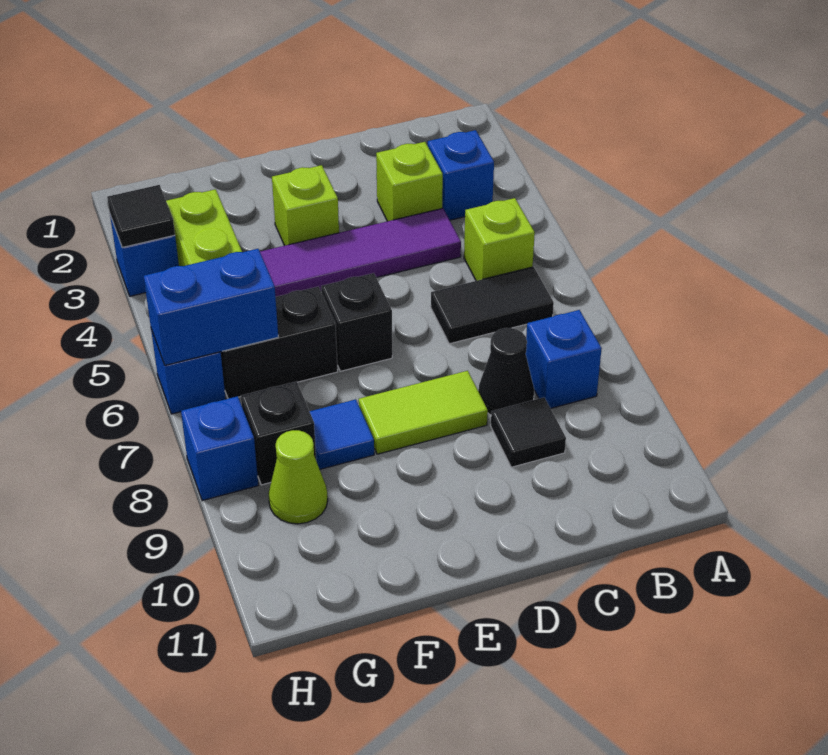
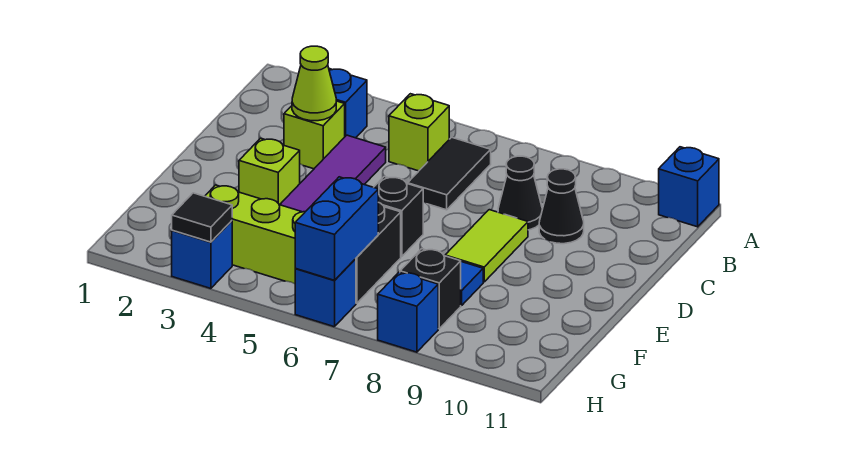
blue 1x1 brick [526,310,602,408] -> blue 1x1 brick moved to [659,147,719,227]
black 1x1 tile [491,398,566,467] -> black 1x1 cone [539,169,584,244]
lime 1x1 cone [268,430,328,524] -> lime 1x1 cone moved to [292,46,336,121]

